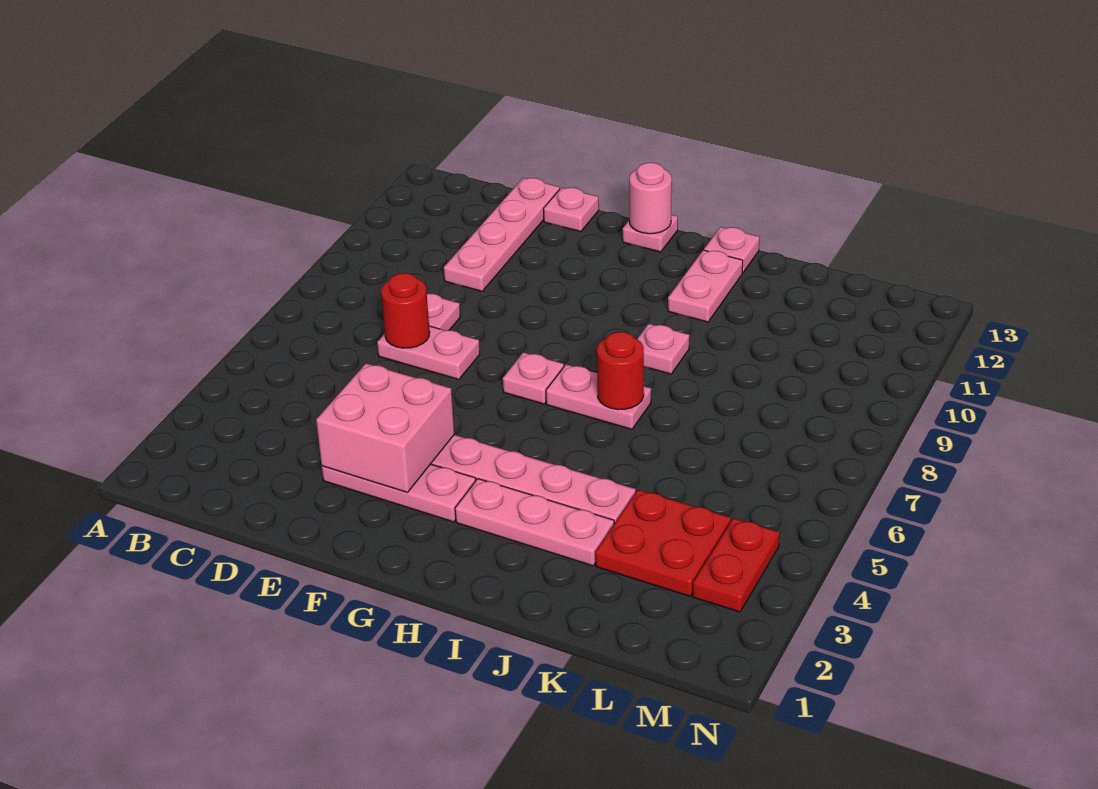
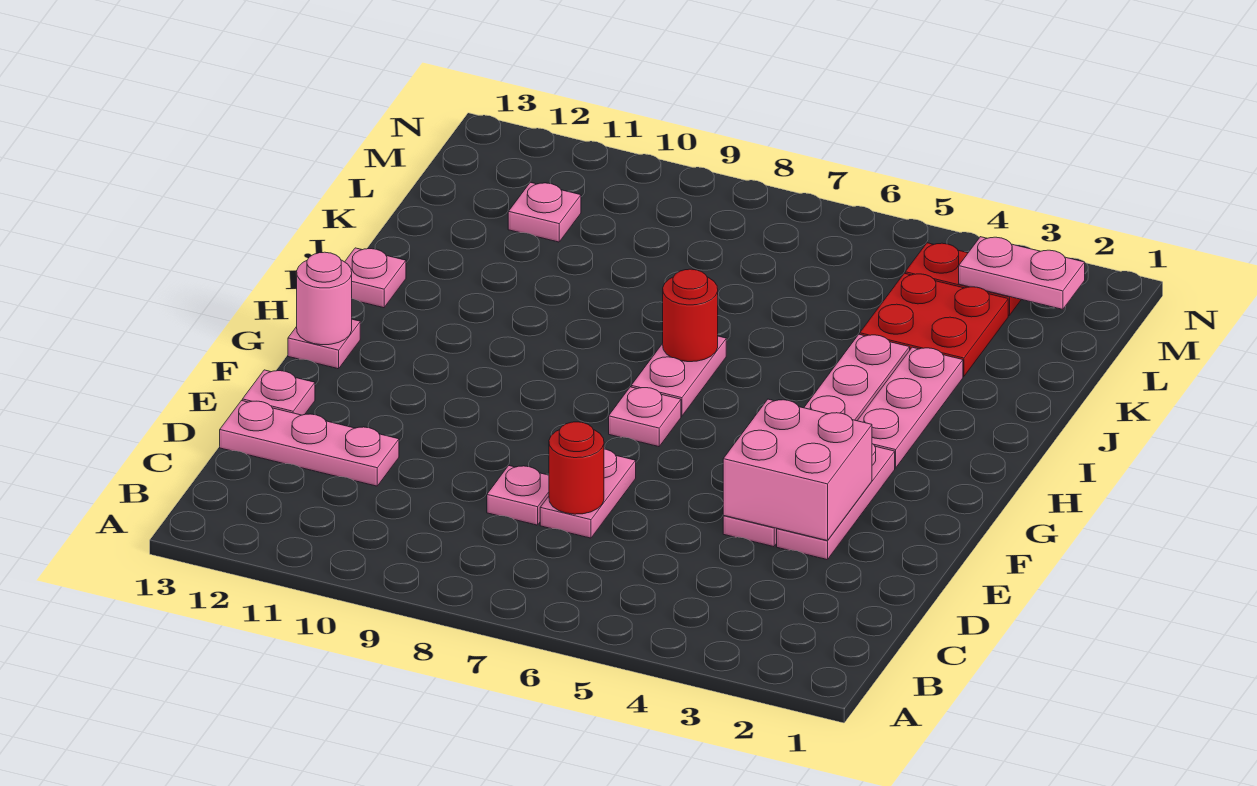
pink 1x4 plate [444,178,560,291] -> pink 1x3 plate [220,401,399,486]
pink 1x1 plate [637,324,689,374] -> pink 1x1 plate moved to [508,182,581,242]
pink 1x2 plate [668,250,743,322] -> pink 1x2 plate moved to [959,237,1085,309]

